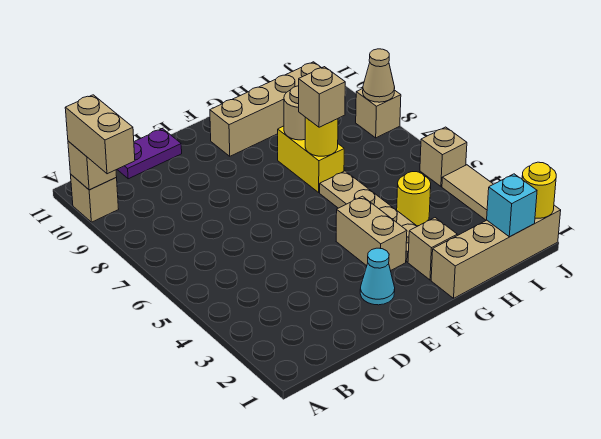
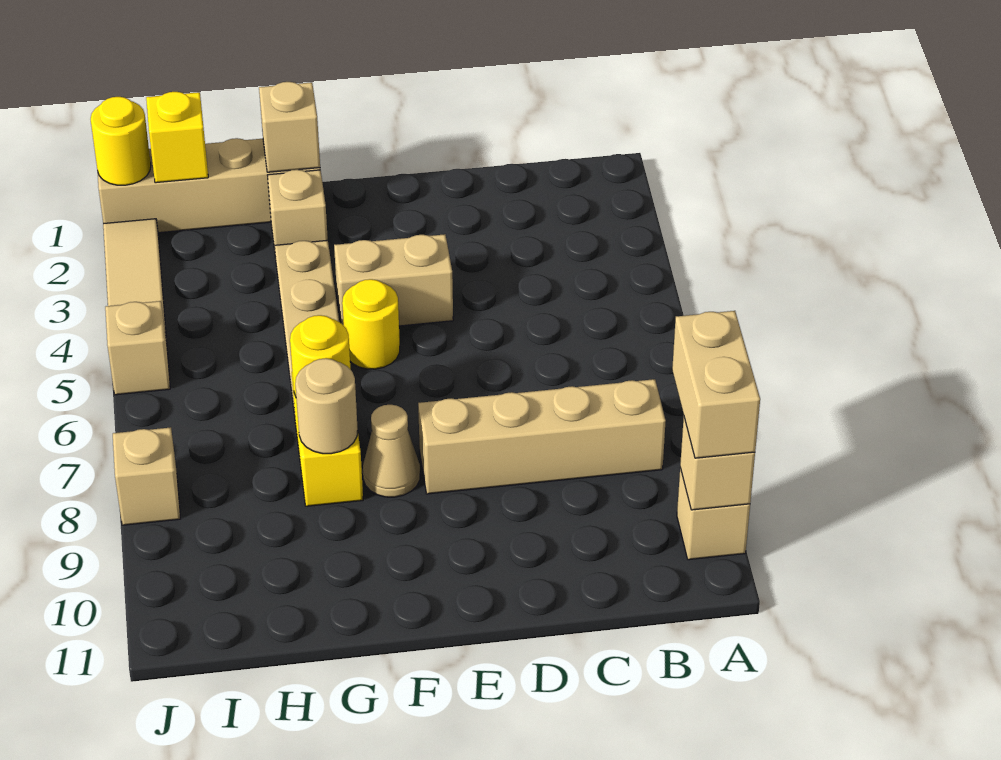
purple 1x2 plate [117,129,182,179] -> none
cyan 1x1 cone [360,248,395,305] -> none
tan 1x2 brick [336,196,407,271] -> tan 1x2 brick turned to [334,234,453,326]
tan 1x4 brick [210,62,321,156] -> tan 1x4 brick moved to [418,379,666,494]
tan 1x1 brick [299,67,345,127] -> tan 1x1 brick moved to [259,82,320,172]
yellow 1x1 round brick [397,172,431,226] -> yellow 1x1 round brick moved to [342,279,400,369]
cyan 1x1 brick [487,174,537,237] -> yellow 1x1 brick [146,92,208,183]
tan 1x1 cone [363,49,395,102] -> tan 1x1 cone moved to [363,405,420,497]

